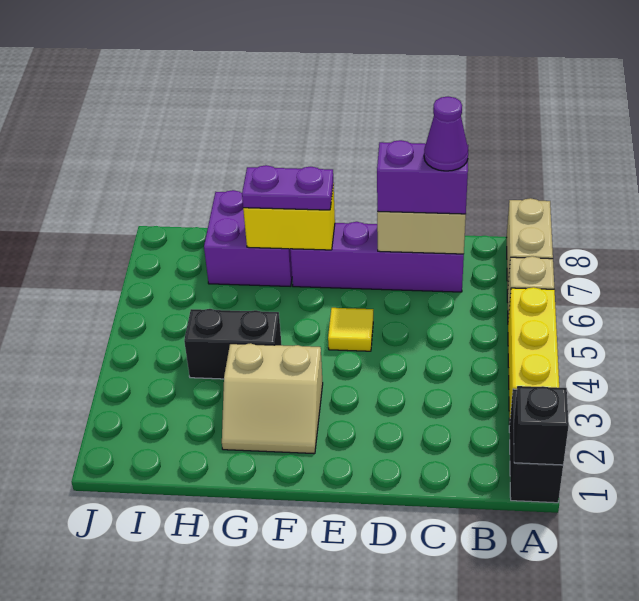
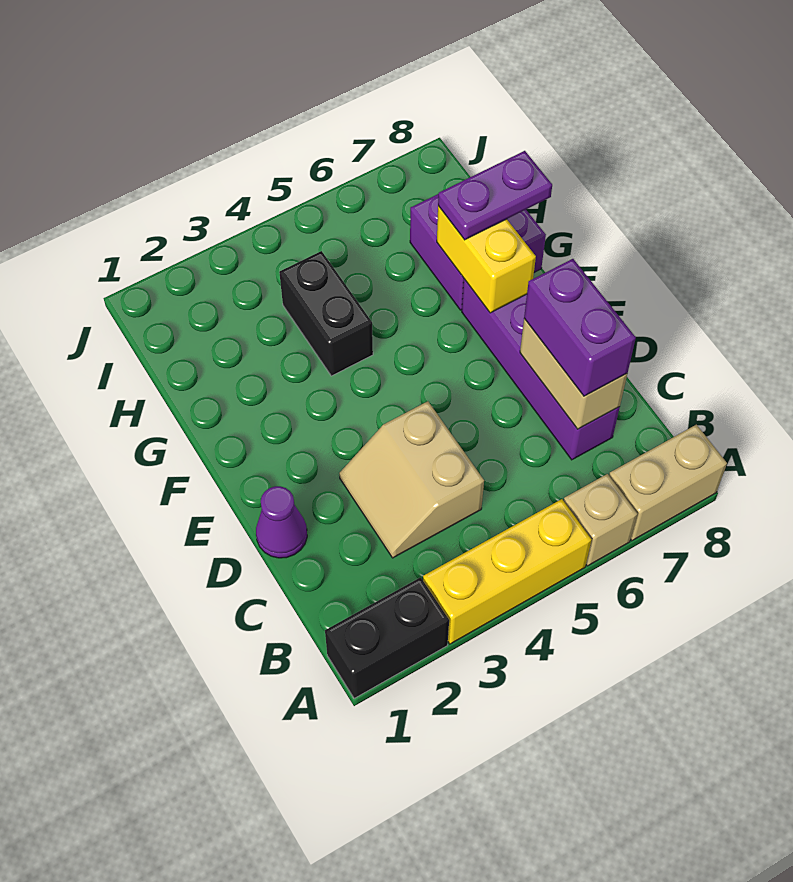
black 1x1 brick [514,386,569,465] -> none
purple 1x1 cone [424,97,468,171] -> purple 1x1 cone moved to [256,486,307,558]
yellow 1x1 tile [328,308,373,351] -> none
tan 2x2 slope [222,343,323,454] -> tan 2x2 slope moved to [339,401,484,558]
purple 1x2 plate [242,165,333,210] -> purple 1x2 plate turned to [438,151,552,240]

